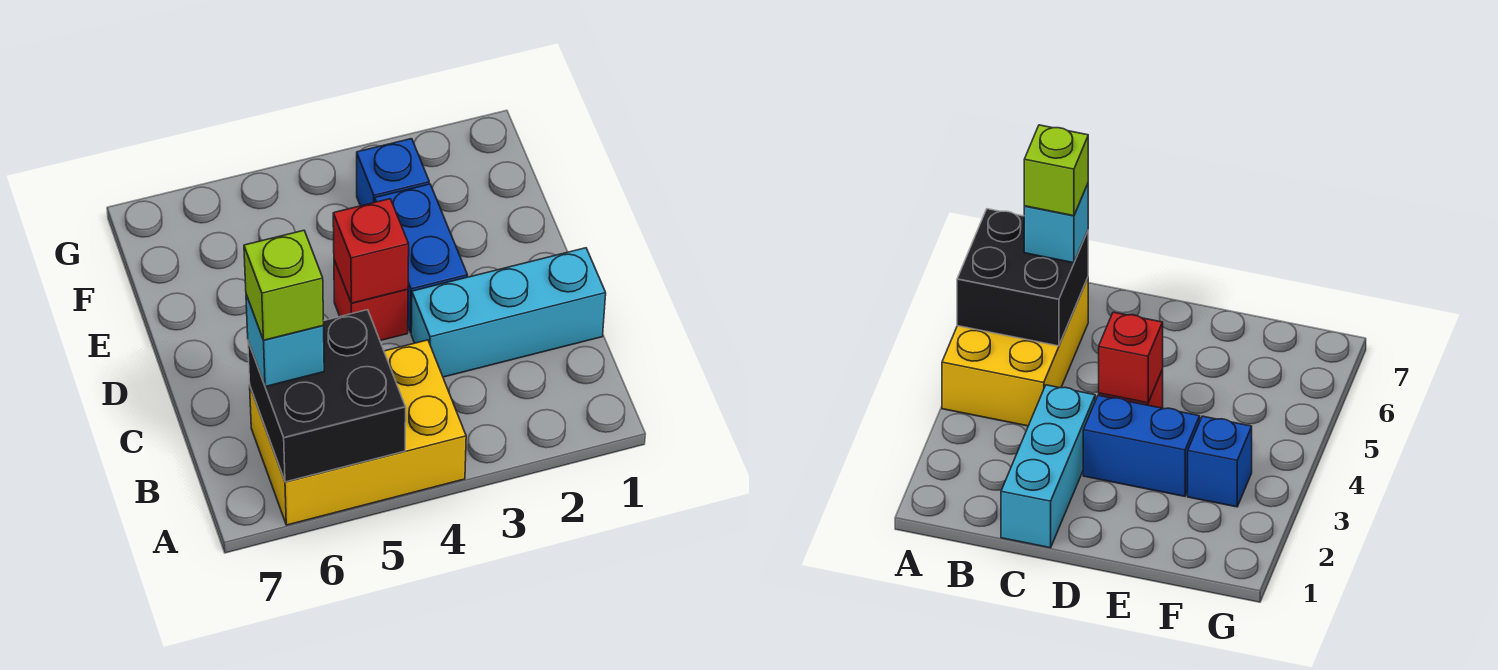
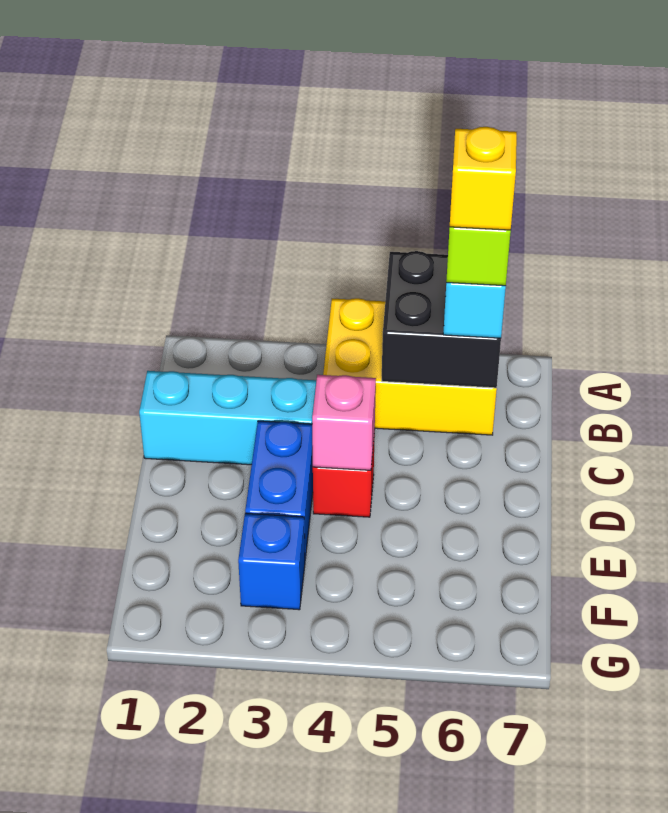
none -> yellow 1x1 brick [450,127,517,230]
red 1x1 brick [333,199,409,303] -> pink 1x1 brick [312,375,376,470]

